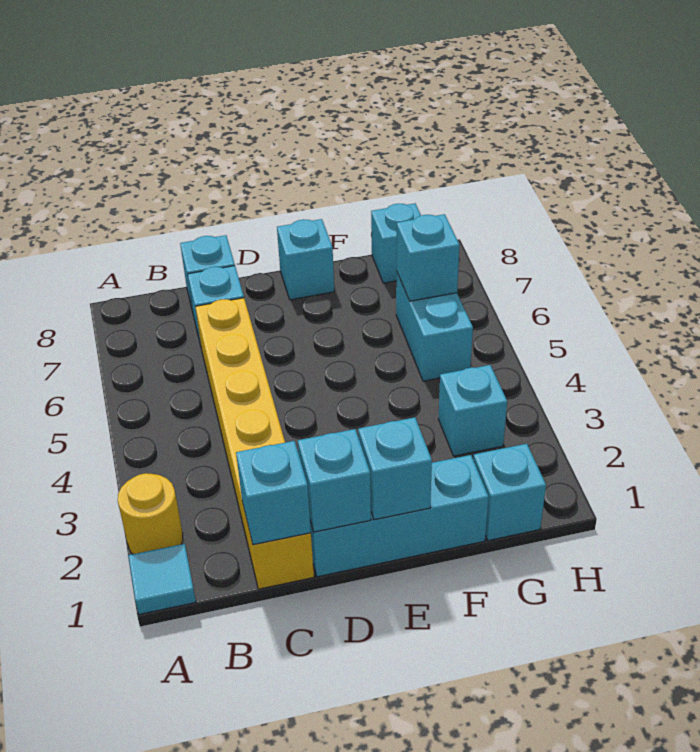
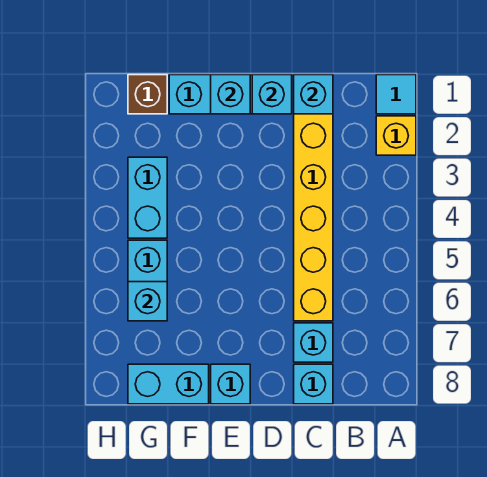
yellow 1x1 round brick [118,473,183,554] -> yellow 1x1 brick [376,116,416,155]
cyan 1x1 brick [473,444,546,541] -> brown 1x1 brick [128,75,167,114]
cyan 1x1 brick [438,365,507,456] -> cyan 1x2 brick [128,157,167,238]
cyan 1x1 brick [371,204,421,283] -> cyan 1x2 brick [128,364,209,404]

